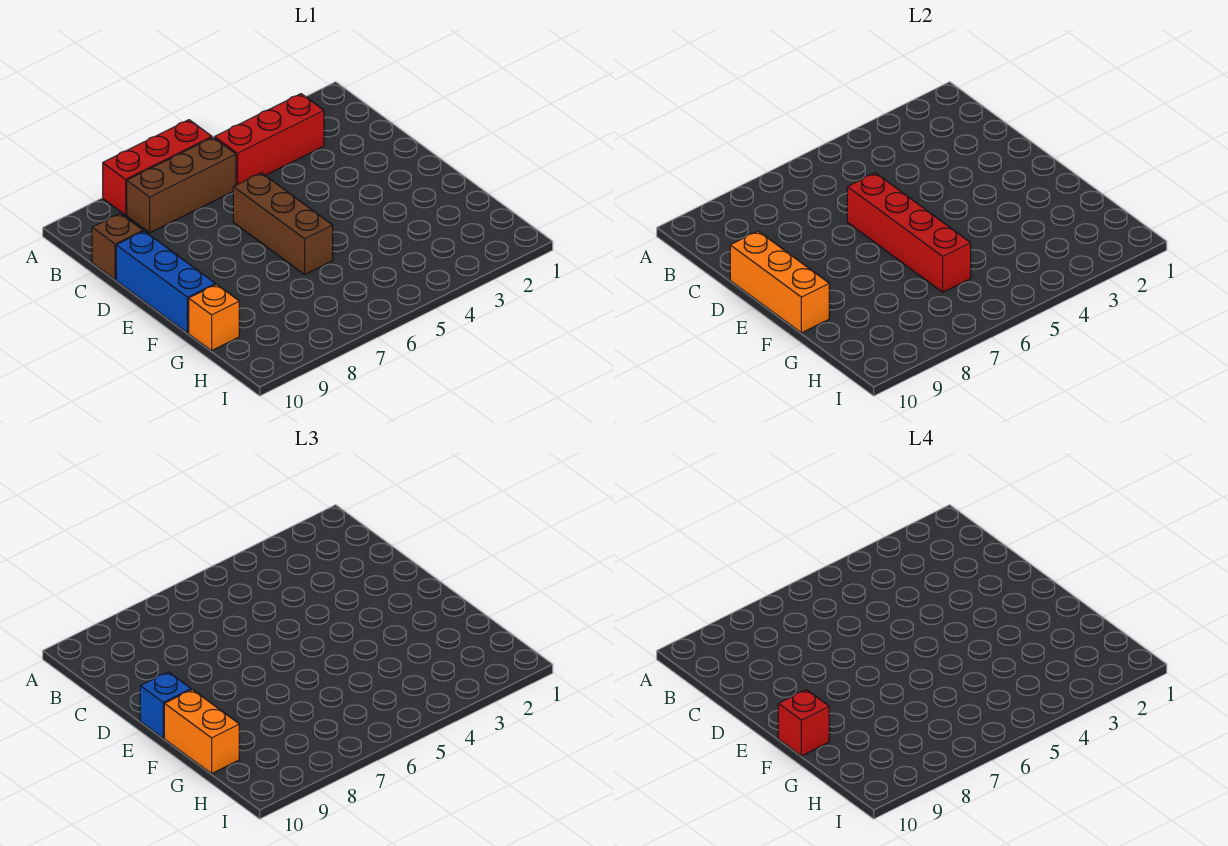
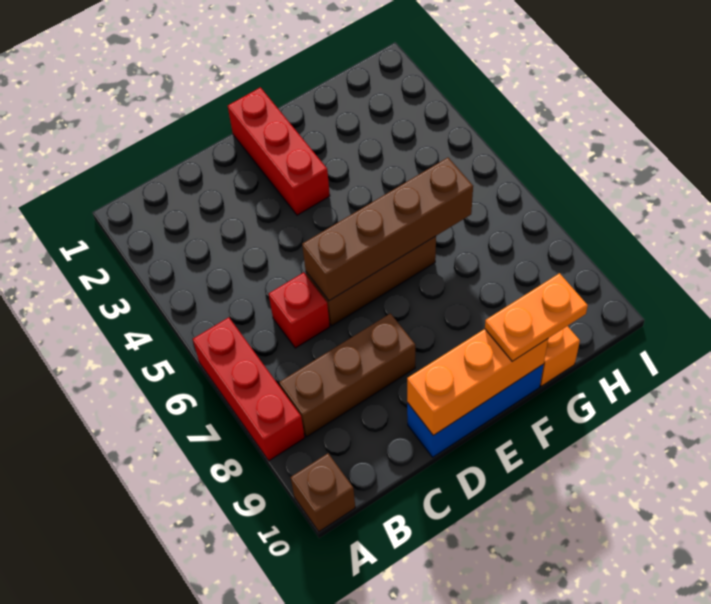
red 1x3 brick [215,94,324,185] -> red 1x3 brick moved to [228,87,330,215]
brown 1x3 brick [127,137,236,233] -> brown 1x3 brick turned to [279,313,415,437]
brown 1x1 brick [92,214,143,280] -> brown 1x1 brick moved to [291,453,355,532]
red 1x4 brick [847,173,971,292] -> brown 1x4 brick [302,158,473,301]
blue 1x1 brick [140,672,191,738] -> none
orange 1x2 brick [164,690,239,774] -> orange 1x2 plate [485,273,588,361]
red 1x1 brick [778,690,829,756] -> red 1x1 brick moved to [269,273,330,348]

